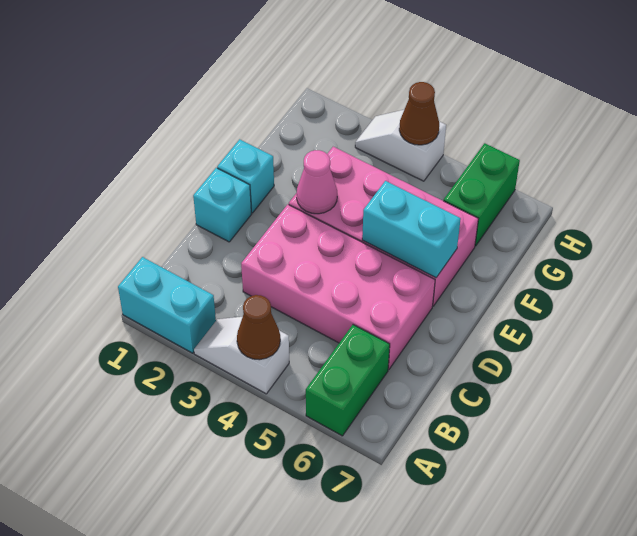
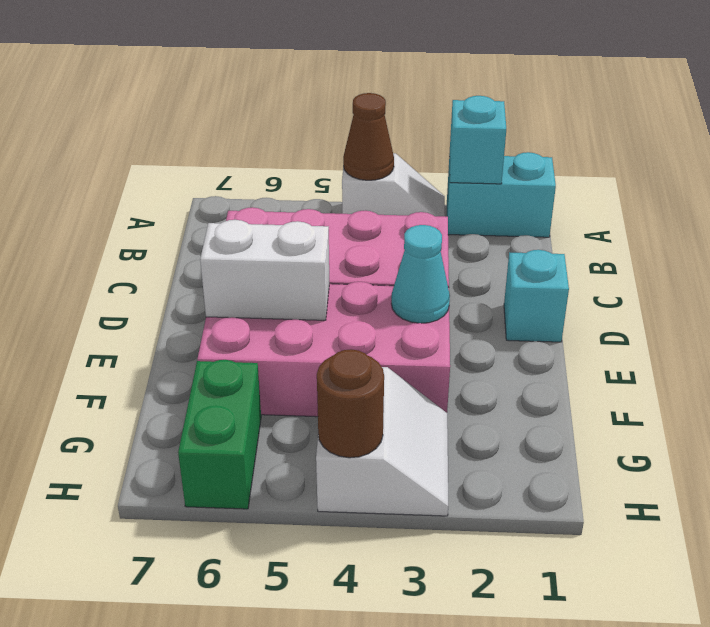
green 1x2 brick [306,325,390,436] -> none
cyan 1x1 brick [217,139,274,213] -> cyan 1x1 brick moved to [449,96,506,184]
pink 1x1 cone [296,150,337,214] -> cyan 1x1 cone [391,225,450,323]
cyan 1x2 brick [362,181,461,278] -> white 1x2 brick [200,220,329,320]
white 1x2 slope [355,110,446,181] -> white 2x2 slope [316,367,448,516]
brown 1x1 cone [399,82,439,145] -> brown 1x1 round brick [317,349,384,458]

